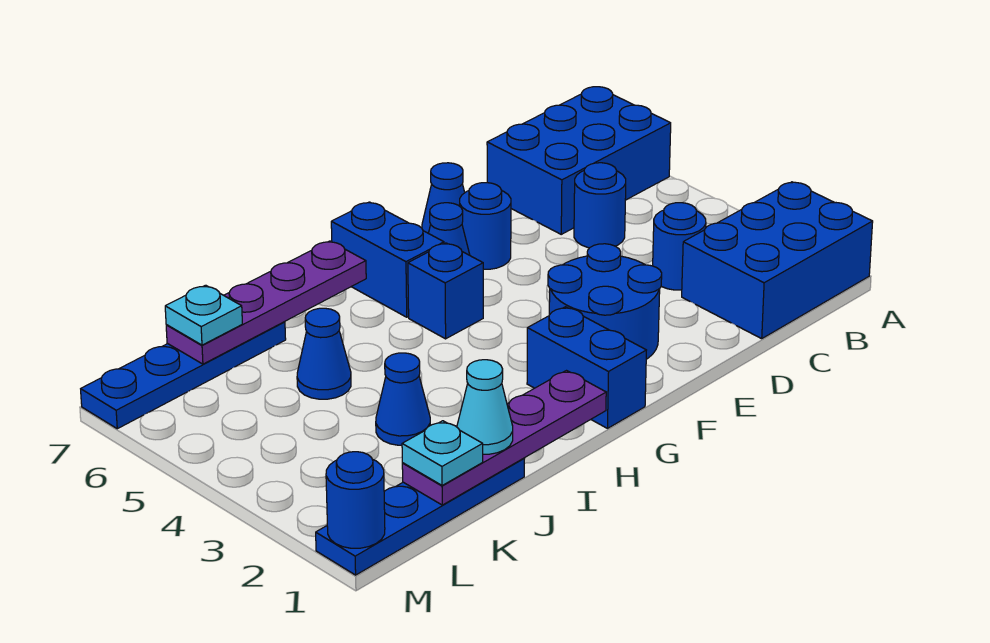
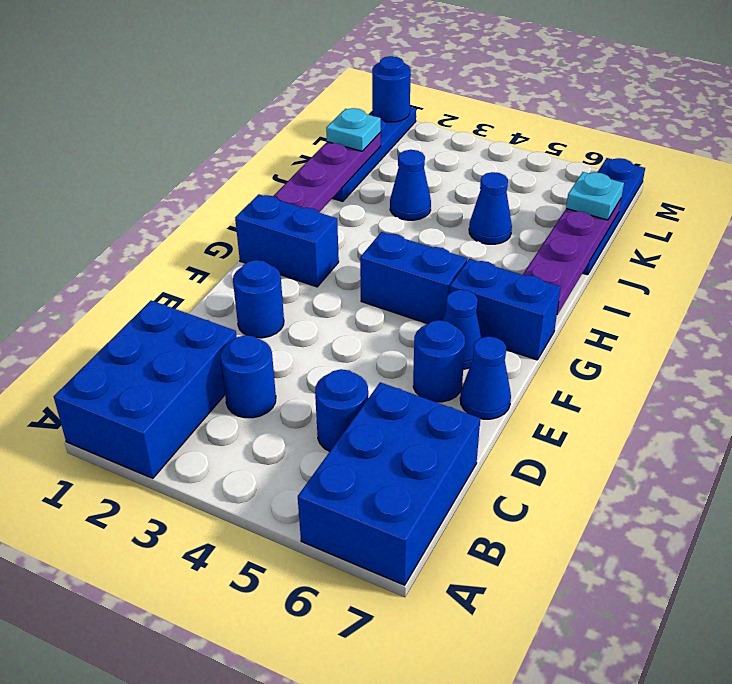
blue 2x2 round brick [548,244,662,359] -> blue 1x1 round brick [233,260,284,338]
blue 1x1 brick [408,243,483,339] -> blue 1x2 brick [360,232,467,324]
cyan 1x1 cone [457,360,513,454] -> none

